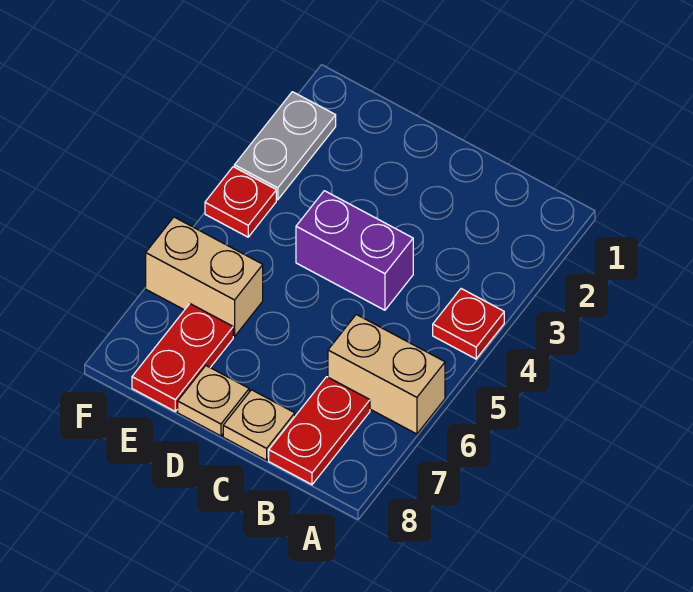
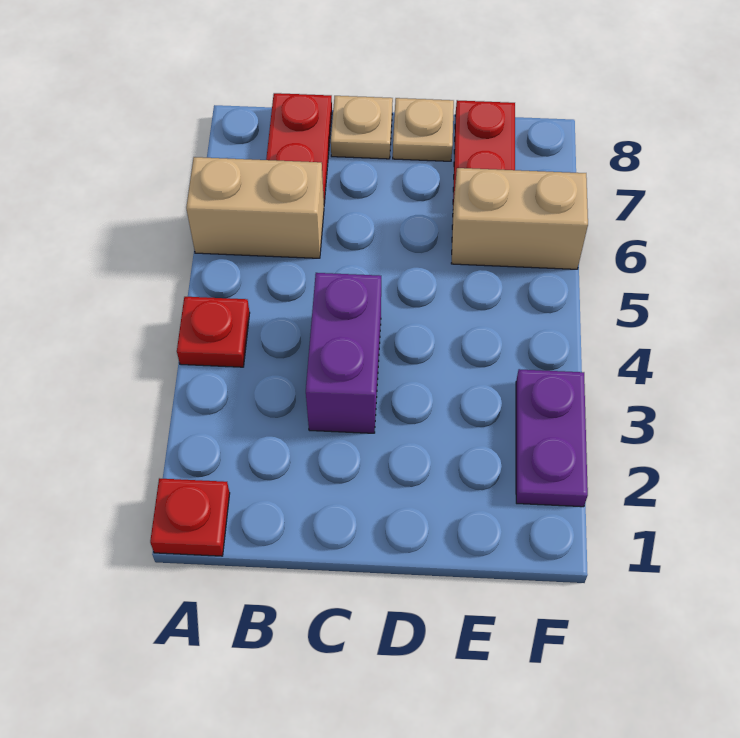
purple 1x2 brick [296,191,413,310] -> purple 1x2 brick turned to [306,273,381,433]
grey 1x2 plate [234,92,336,200] -> purple 1x2 plate [516,369,588,507]
red 1x1 plate [205,167,276,237] -> red 1x1 plate moved to [150,478,230,556]

